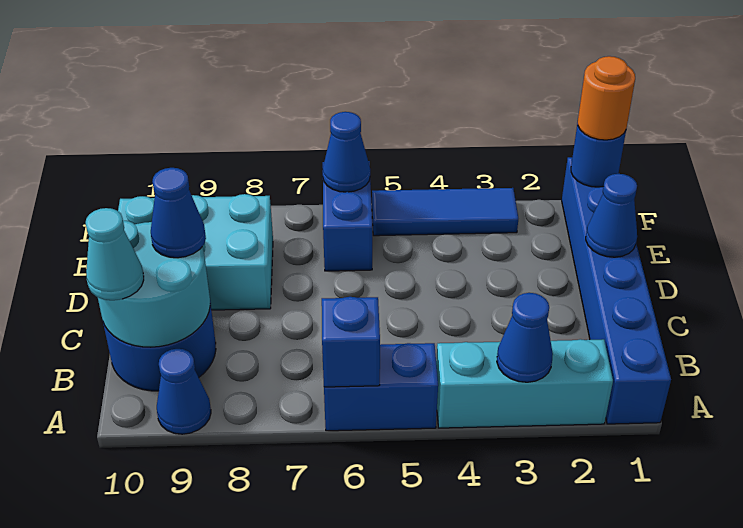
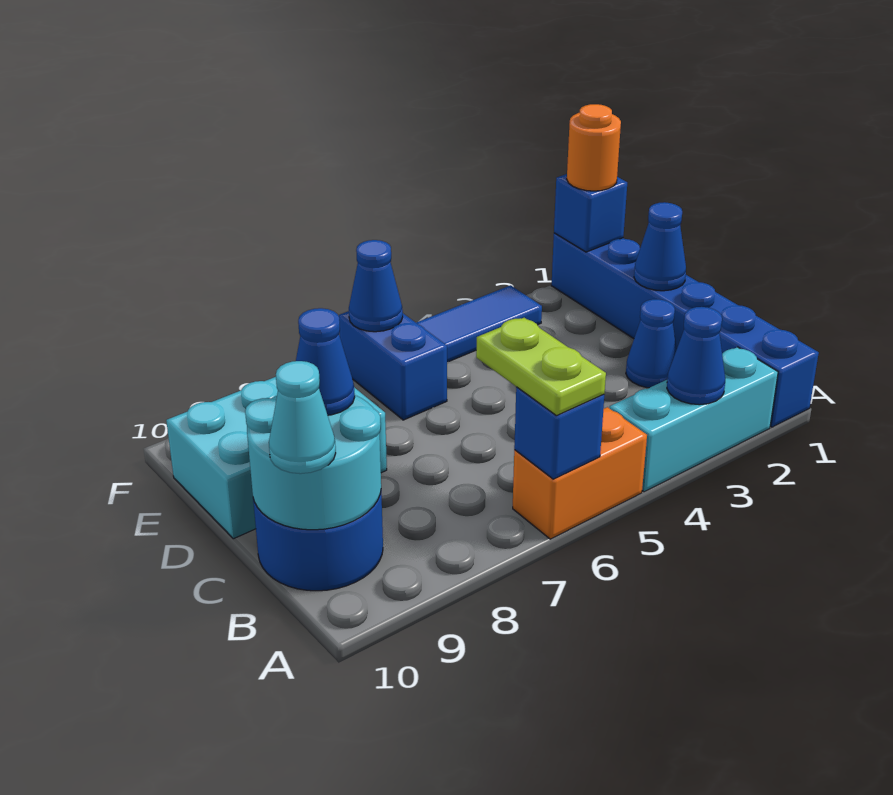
blue 1x2 brick [324,343,438,431] -> orange 1x2 brick [513,407,647,539]
none -> lime 1x2 plate [476,318,606,416]
blue 1x1 cone [157,349,211,434] -> blue 1x1 cone moved to [626,299,677,388]
blue 1x1 round brick [571,123,626,187] -> blue 1x1 brick [554,174,627,252]

